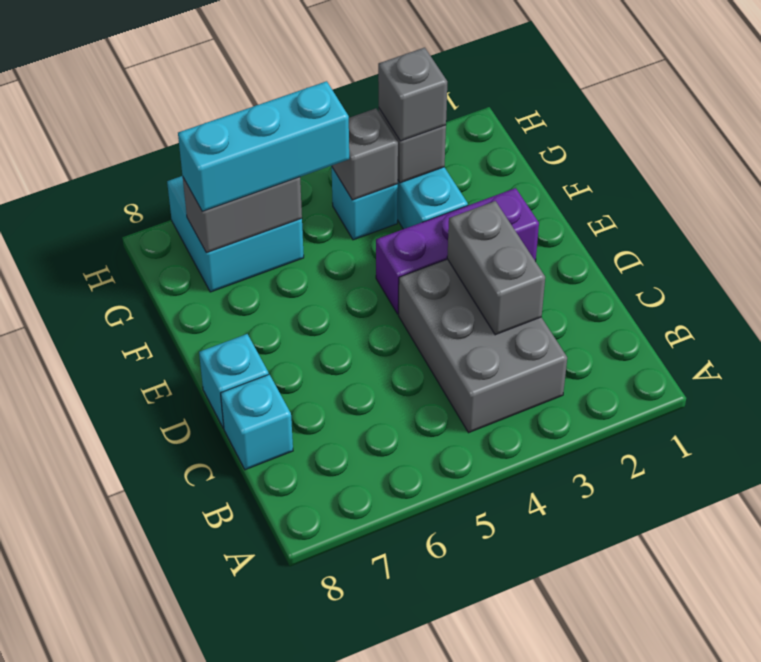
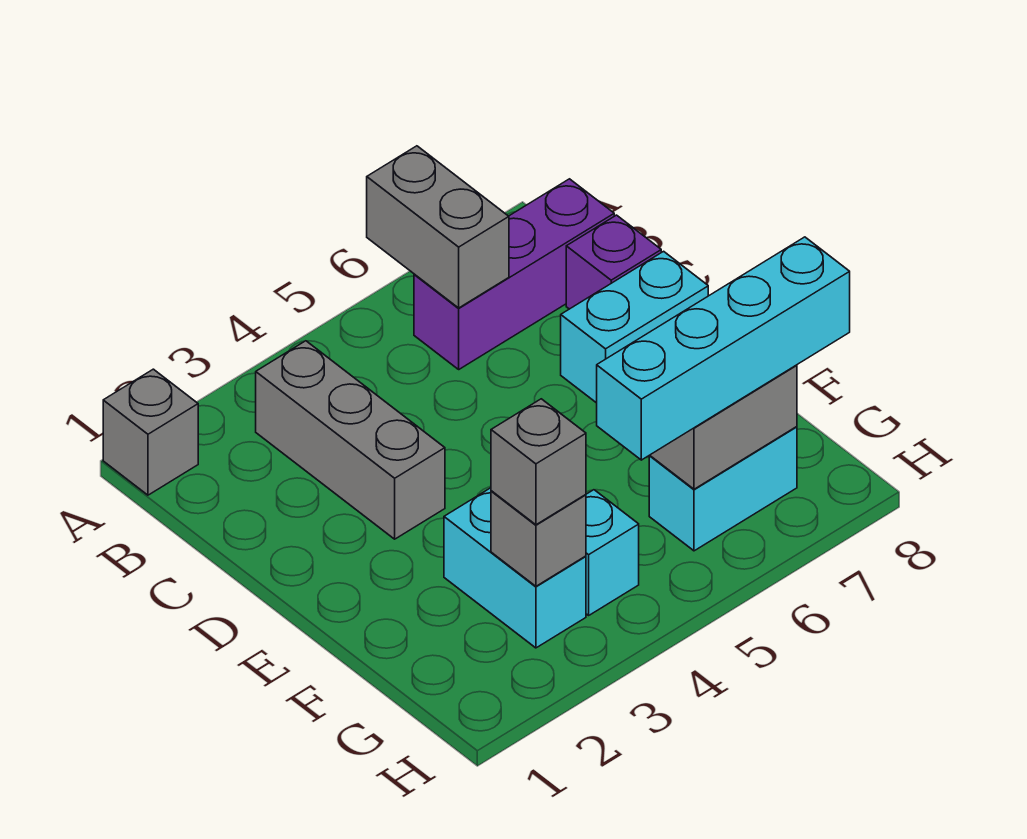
grey 2x3 brick [399,259,567,433] -> grey 1x3 brick [256,341,445,539]
grey 1x2 brick [447,201,545,335] -> grey 1x2 brick moved to [367,146,509,308]
cyan 1x1 brick [221,374,293,470] -> purple 1x1 brick [566,215,661,309]
cyan 1x1 brick [199,334,269,428] -> cyan 1x2 brick [561,251,708,403]
purple 1x3 brick [376,188,539,314] -> purple 1x3 brick moved to [414,179,614,369]
grey 1x1 brick [332,108,398,200] -> grey 1x1 brick moved to [103,369,198,495]
cyan 1x3 brick [178,81,349,212] -> cyan 1x4 brick [597,237,850,460]
cyan 2x2 brick [167,176,304,292] -> cyan 1x2 brick [649,427,797,551]

